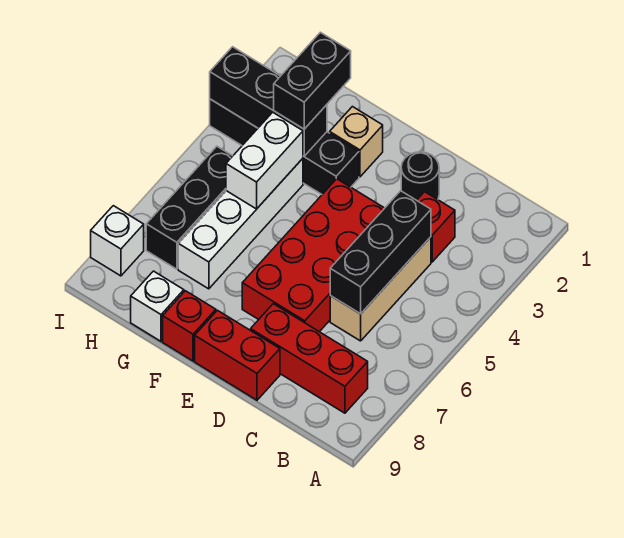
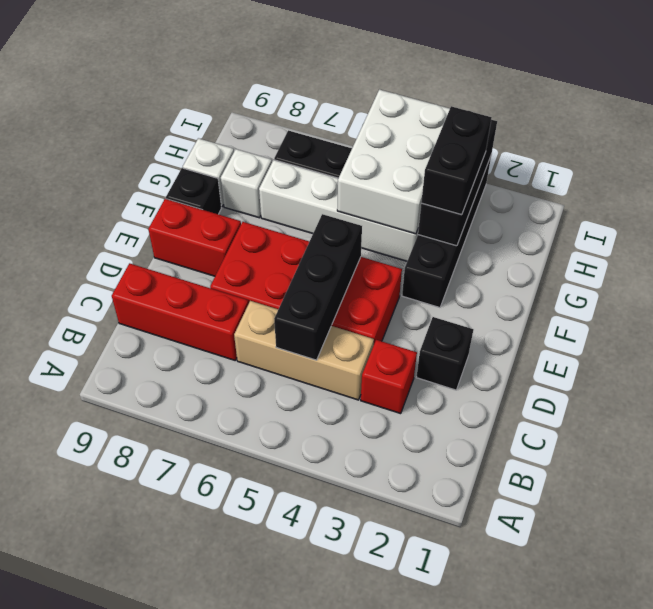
red 1x3 brick [251,304,368,413] -> red 1x3 brick turned to [112,263,249,360]
black 1x3 brick [330,191,431,314] -> black 1x3 brick turned to [274,214,362,360]
black 1x1 round brick [401,152,439,200] -> black 1x1 brick [416,317,473,390]
red 1x2 brick [195,310,280,400] -> red 1x2 brick turned to [148,199,241,276]
tan 1x1 brick [330,107,383,177] -> none
red 1x1 brick [163,291,216,361] -> black 1x1 brick [166,168,221,214]
black 1x2 brick [274,32,351,129] -> black 1x2 brick turned to [421,106,492,215]
white 1x2 brick [226,112,303,209] -> white 2x3 brick [337,89,450,234]
white 1x1 brick [91,206,144,276] -> white 1x1 brick moved to [221,149,272,218]

